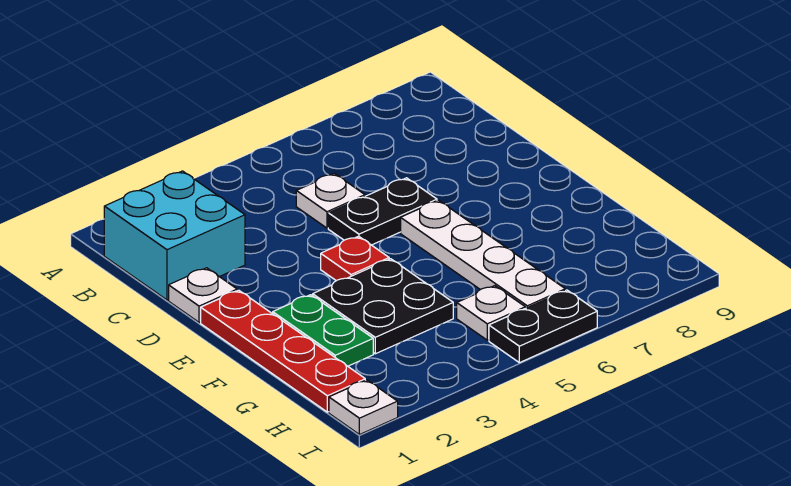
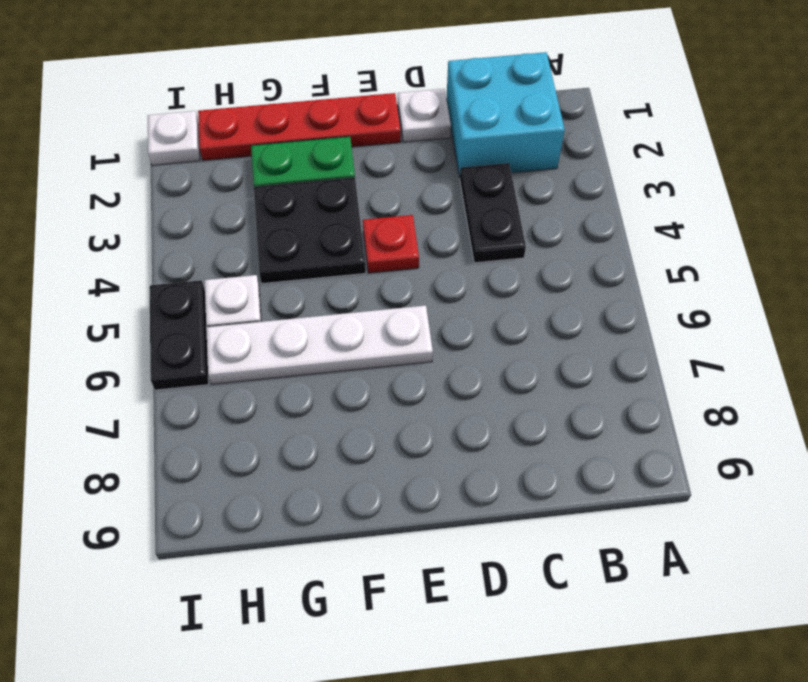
white 1x1 plate [296,174,365,228] -> none
black 1x2 plate [328,178,437,245] -> black 1x2 plate moved to [460,163,526,263]

